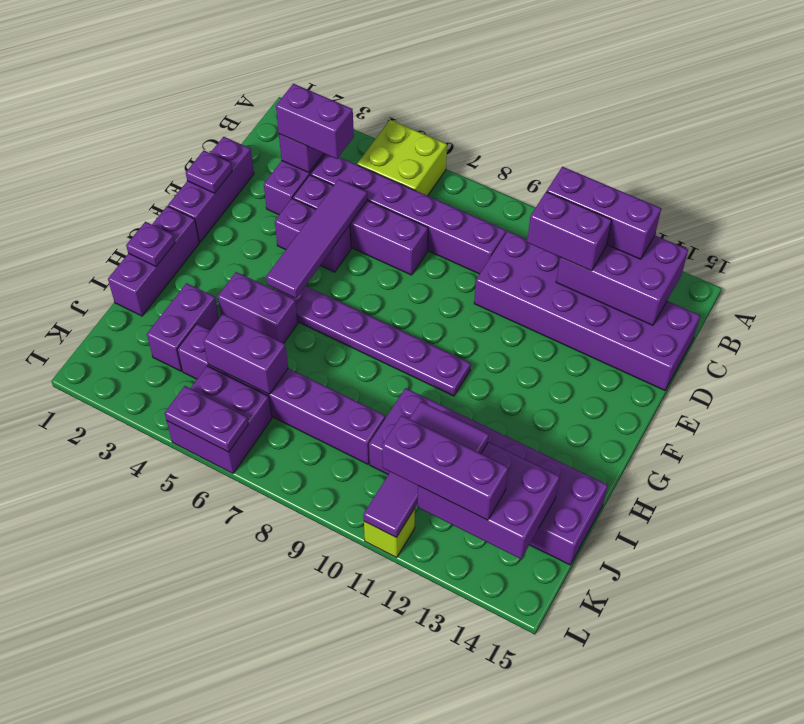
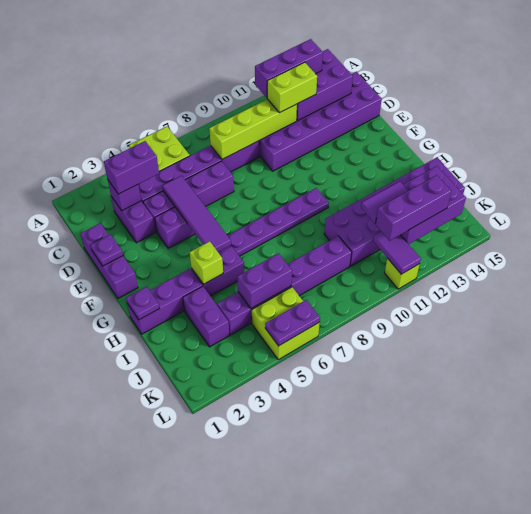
none -> lime 1x4 brick [209,99,297,159]
purple 1x2 brick [527,192,612,271] -> lime 1x2 brick [267,62,317,113]
purple 1x3 brick [108,206,199,316] -> purple 1x3 brick turned to [127,269,202,334]
none -> lime 1x1 brick [190,241,223,284]
purple 2x2 brick [167,366,272,473] -> lime 2x2 brick [252,287,320,360]

